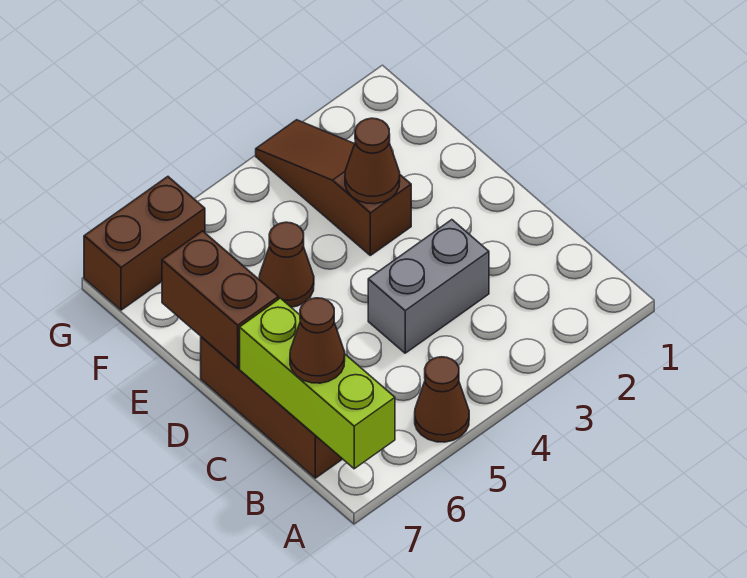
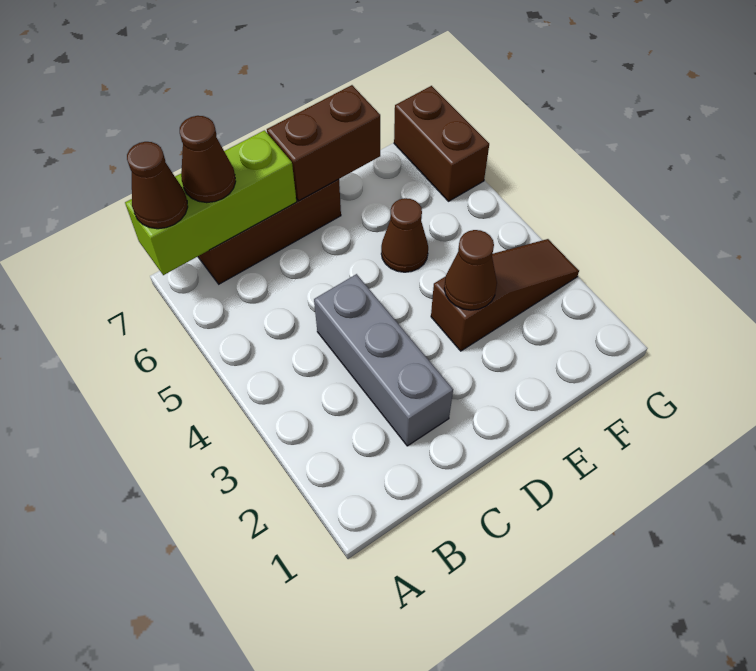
brown 1x1 cone [415,357,469,442] -> brown 1x1 cone moved to [127,142,188,229]
grey 1x2 brick [368,220,489,353] -> grey 1x3 brick [314,274,453,446]

